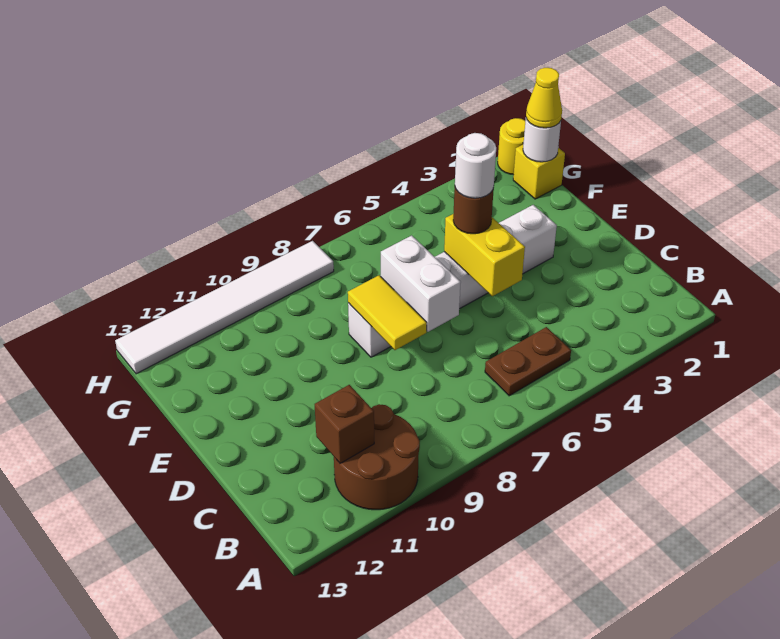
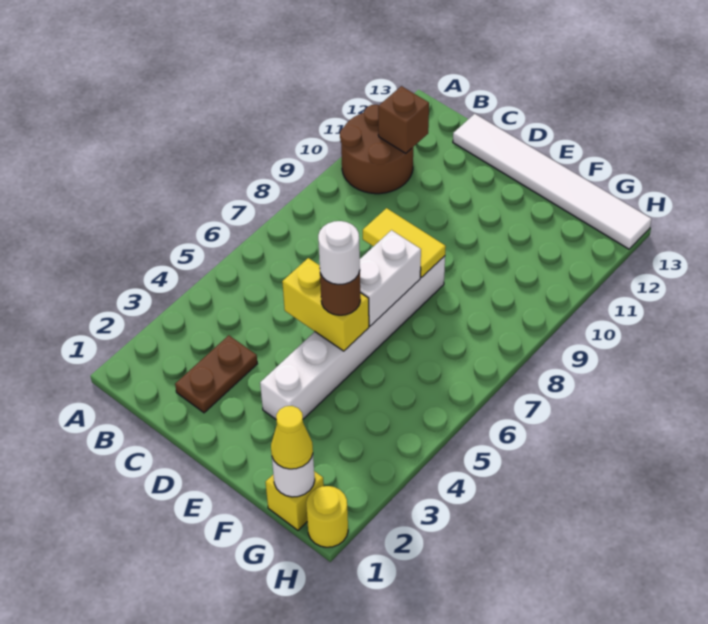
brown 1x2 plate [485,327,571,396] -> brown 1x2 plate moved to [175,336,257,413]
white 1x2 brick [381,235,461,332] -> white 1x2 brick turned to [360,230,421,326]
white 1x6 tile [115,241,334,374] -> white 1x6 tile turned to [453,114,652,249]

